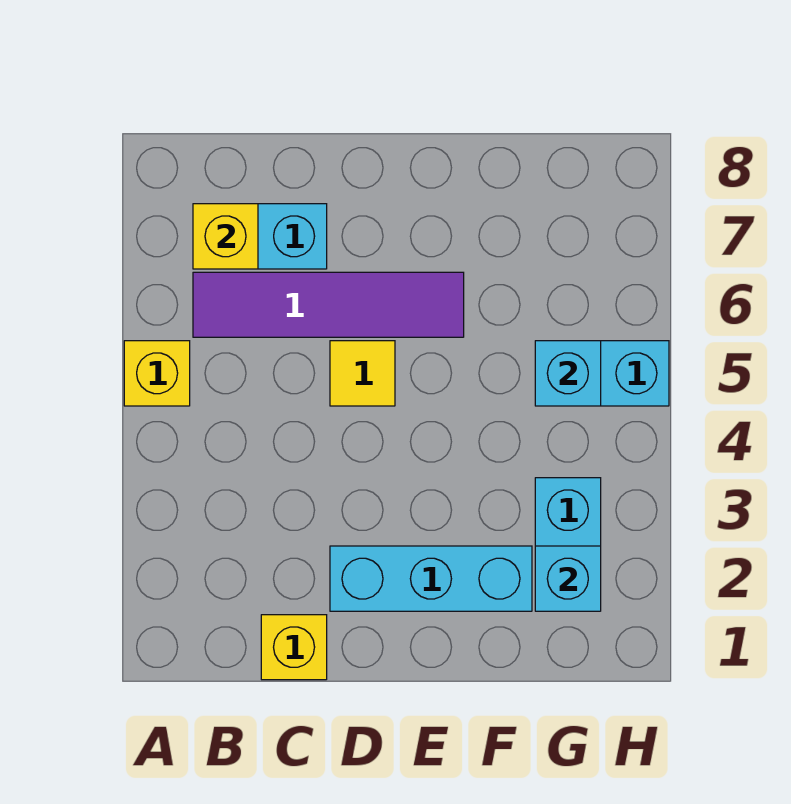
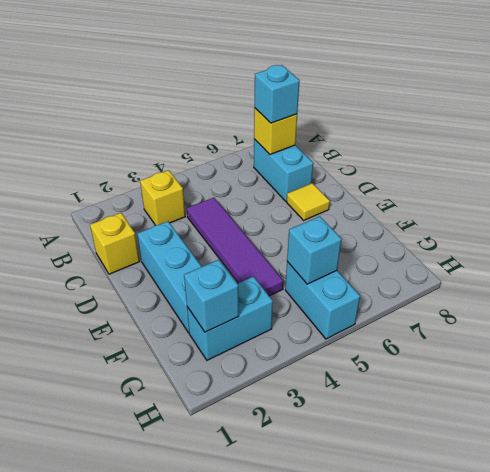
yellow 1x1 brick [124,341,190,406] -> yellow 1x1 brick moved to [140,170,185,225]
purple 1x4 tile [193,272,464,337] -> purple 1x4 tile moved to [187,198,283,296]
none -> cyan 1x1 brick [255,65,300,123]
yellow 1x1 tile [330,341,395,406] -> yellow 1x1 tile moved to [287,183,330,220]

